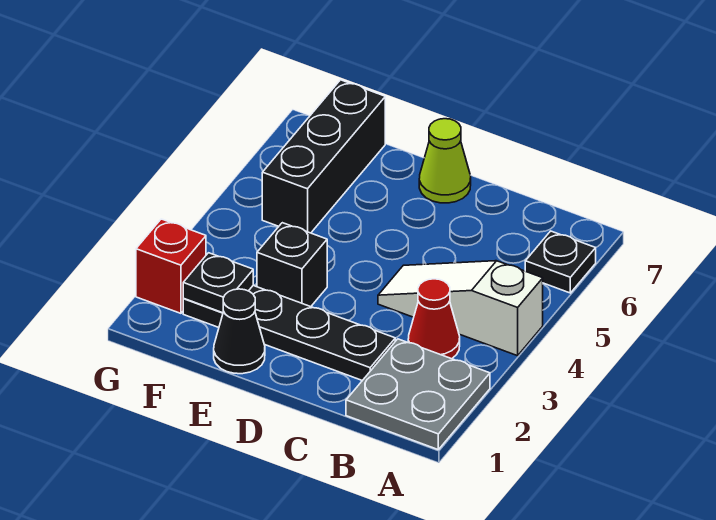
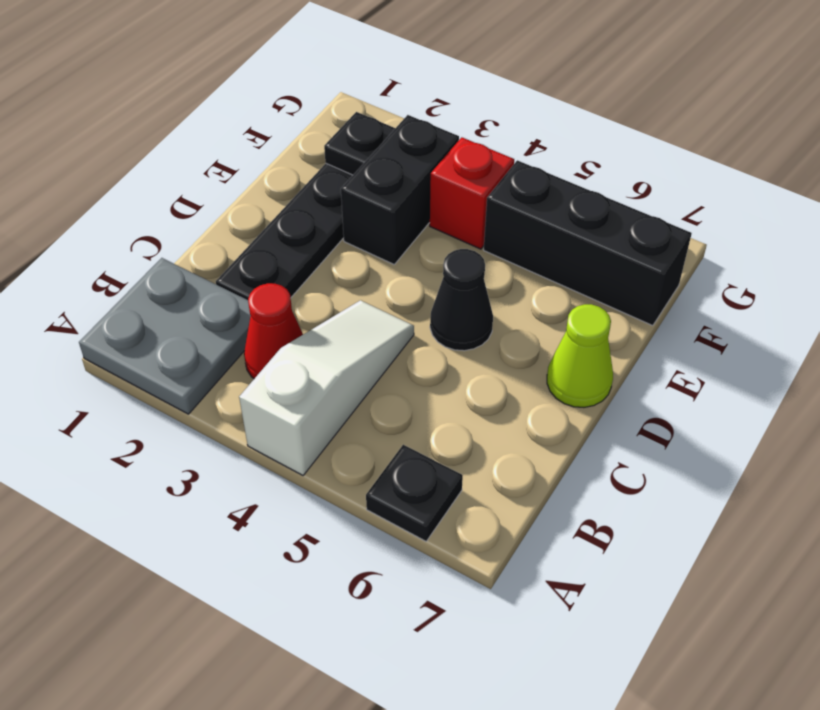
black 1x1 cone [214,289,265,374] -> black 1x1 cone moved to [430,249,493,351]
black 1x1 brick [257,223,327,307] -> black 1x2 brick [341,115,459,264]
red 1x1 brick [136,219,206,313] -> red 1x1 brick moved to [430,137,514,249]

